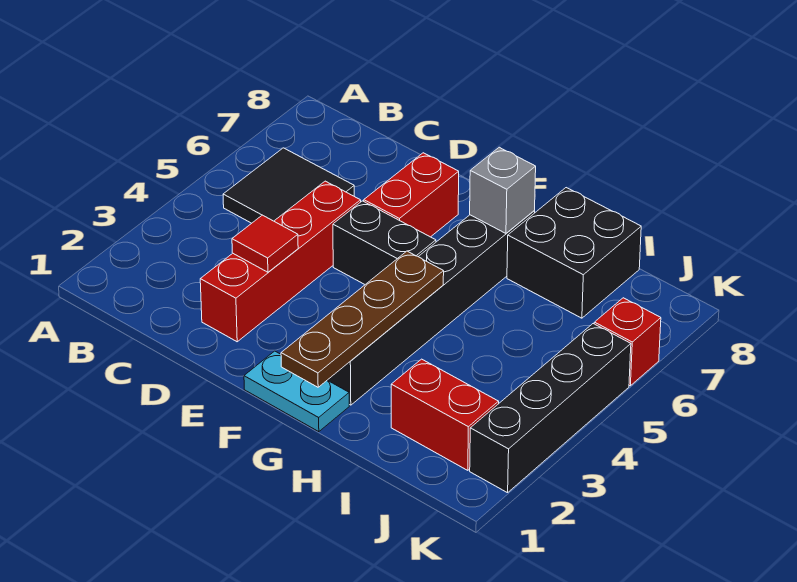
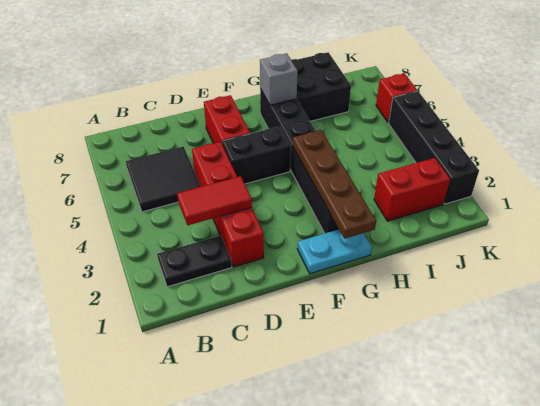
none -> black 1x2 plate [157,236,232,287]
red 1x1 tile [232,215,298,272] -> red 1x2 tile [177,176,252,225]

